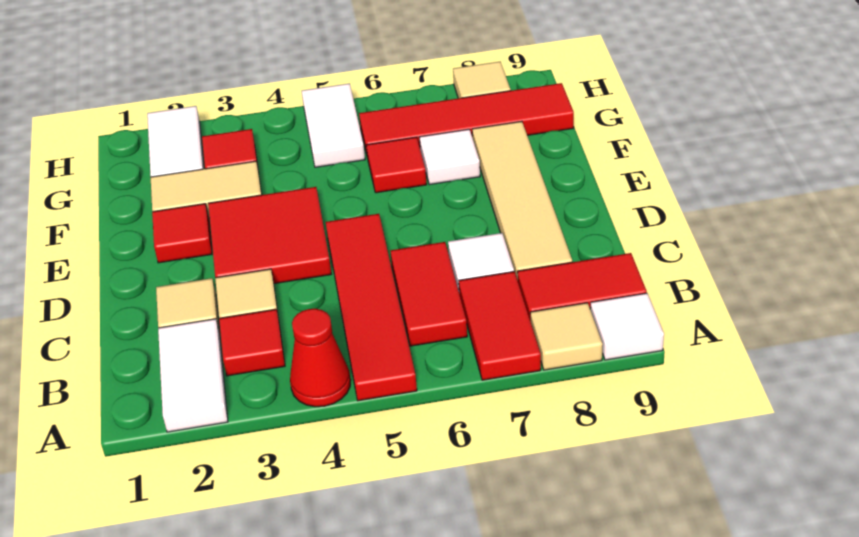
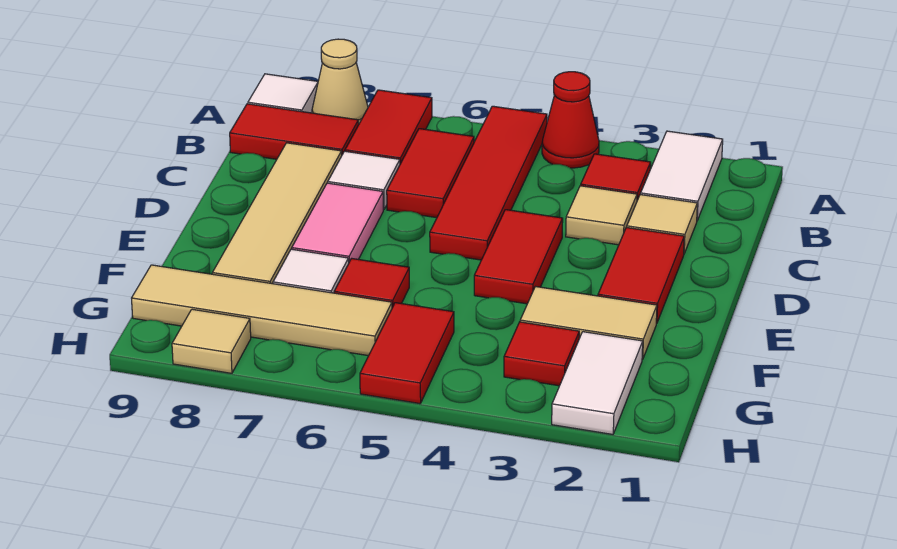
tan 1x1 tile [530,303,603,370] -> tan 1x1 cone [312,39,368,123]
red 2x2 tile [208,187,331,284] -> red 1x2 tile [474,210,563,304]
none -> pink 1x2 tile [292,183,383,262]
red 1x1 tile [152,204,212,263] -> red 1x2 tile [598,227,684,324]
white 1x2 tile [302,83,365,167] -> red 1x2 tile [360,303,454,404]
red 1x4 tile [359,83,574,157] -> tan 1x4 tile [132,265,392,356]

